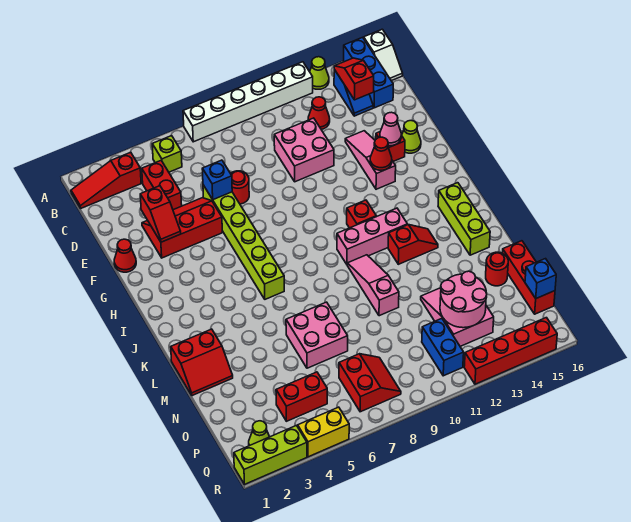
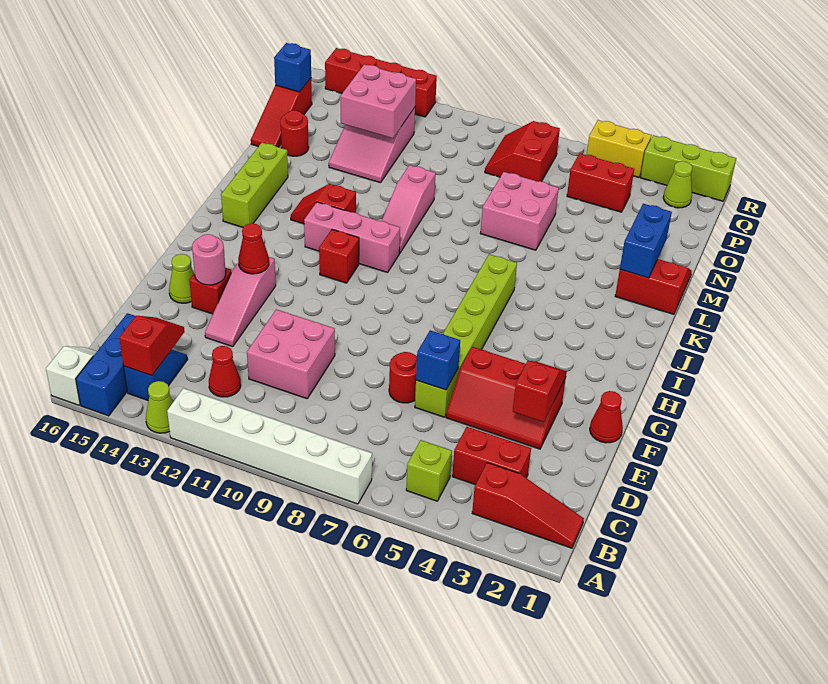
red 1x2 slope [334,58,374,100] -> red 1x2 slope turned to [119,316,185,376]
red 1x2 brick [142,161,182,210] -> red 1x2 brick turned to [452,427,531,485]
pink 1x1 cone [380,112,401,146] -> pink 1x1 round brick [192,234,226,285]
red 1x3 brick [503,241,555,314] -> red 1x3 slope [251,78,312,147]
pink 2x2 round brick [440,271,487,328] -> pink 2x2 brick [341,65,416,138]
blue 1x2 brick [422,318,464,376] -> blue 1x2 brick moved to [620,204,672,278]

